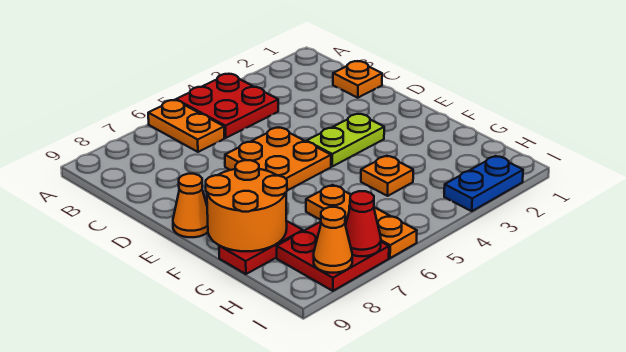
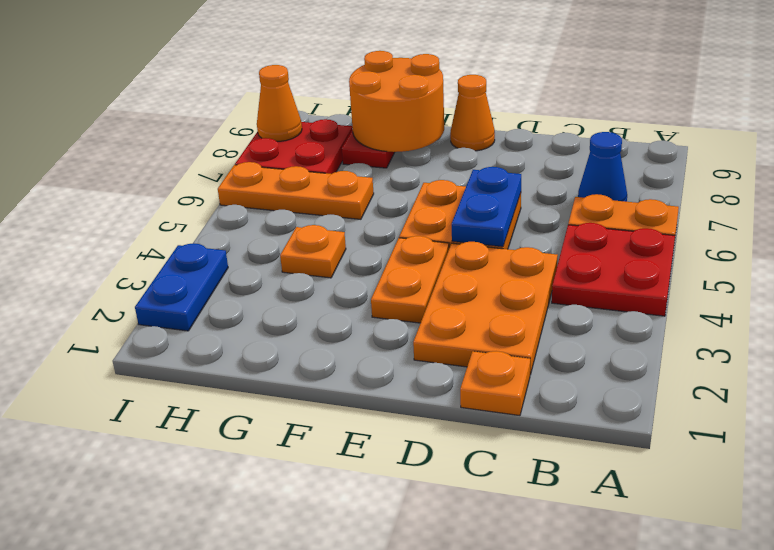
none -> blue 1x1 cone [578,132,627,202]
none -> orange 2x3 plate [413,242,558,375]
none -> blue 1x2 plate [452,167,521,247]
lime 1x2 plate [307,114,384,166] -> orange 1x2 plate [371,236,449,323]
red 1x1 cone [346,191,381,256] -> none

